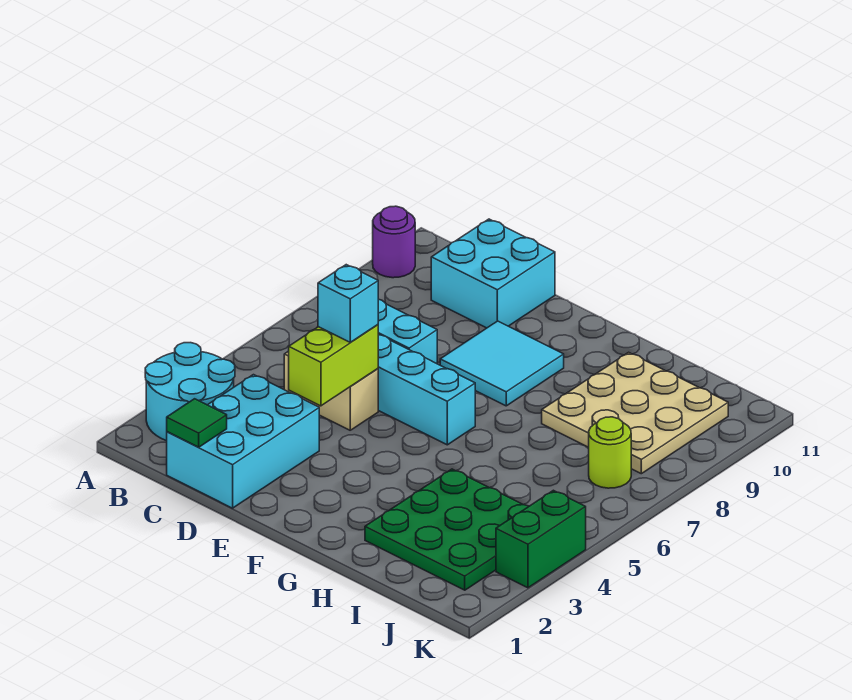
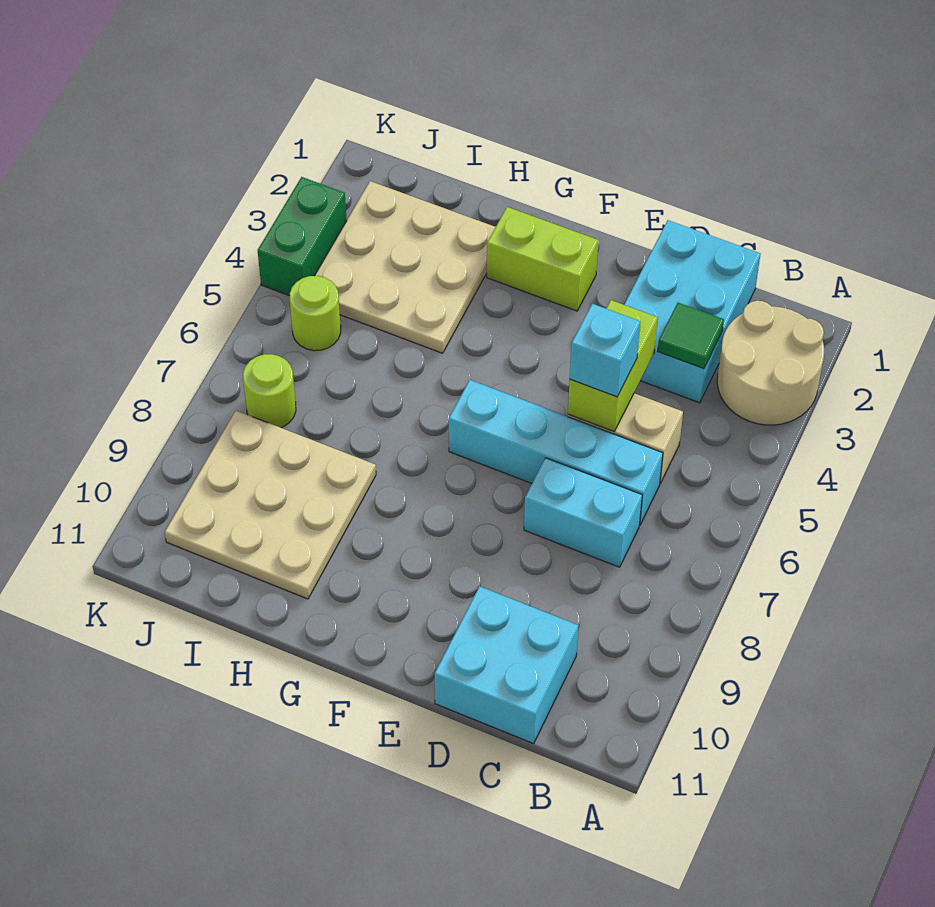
cyan 2x2 round brick [145,343,235,441] -> tan 2x2 round brick [717,301,824,425]
purple 1x1 round brick [373,206,415,278] -> none
green 1x1 tile [167,399,227,447] -> green 1x1 tile moved to [658,303,724,368]
cyan 2x2 tile [440,321,564,406] -> none
none -> lime 1x2 brick [487,207,598,311]
green 3x3 plate [365,469,529,590] -> tan 3x3 plate [315,181,495,353]
none -> lime 1x1 round brick [290,276,341,351]

